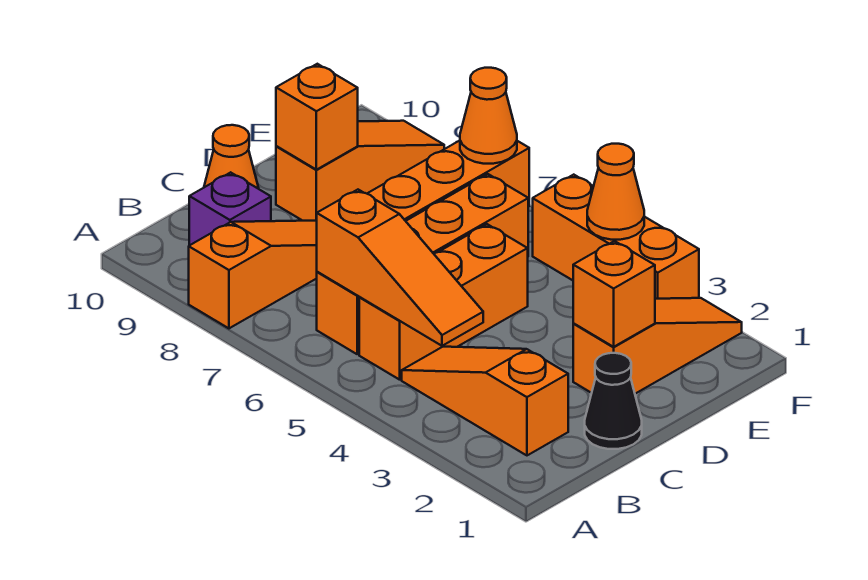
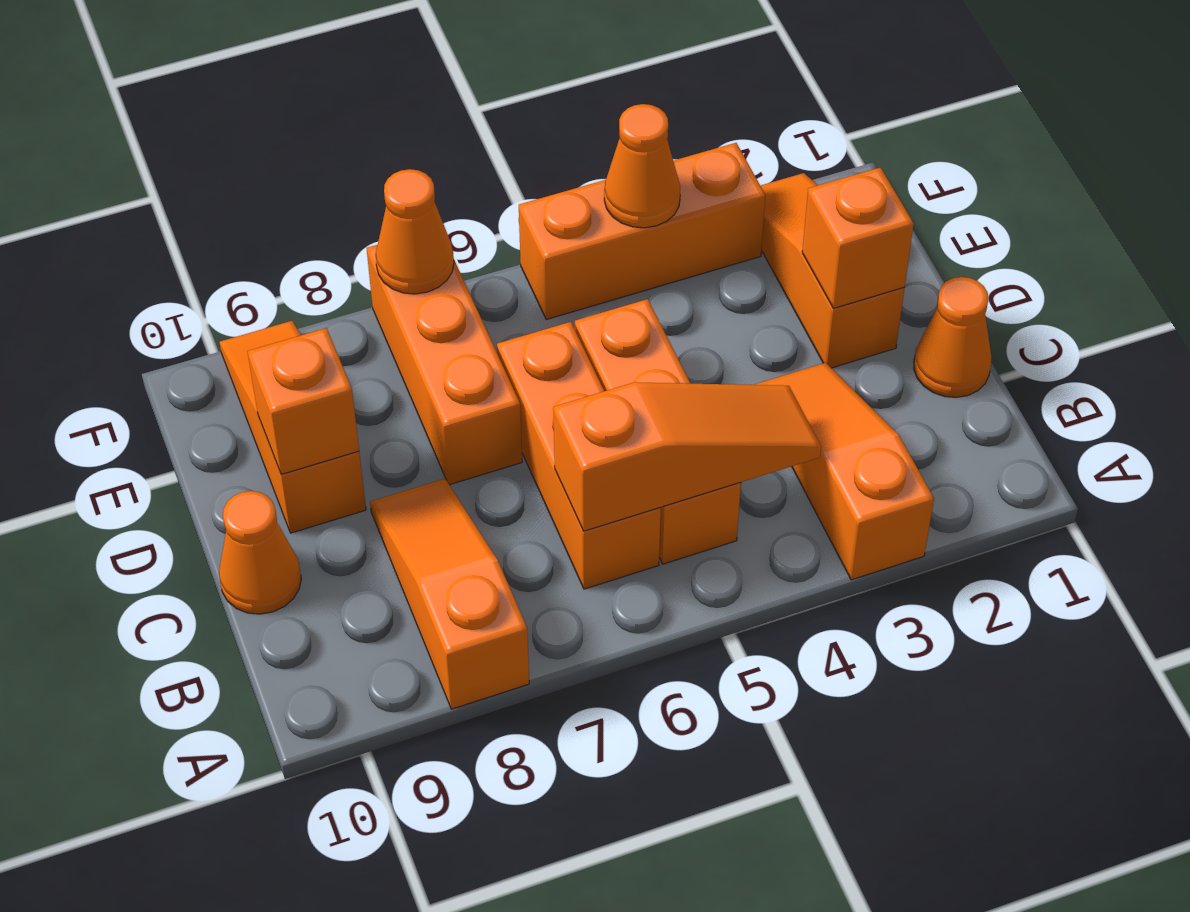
orange 1x3 slope [402,347,568,455] -> orange 1x3 slope turned to [755,363,934,580]
orange 1x4 brick [317,174,528,354] -> orange 1x3 brick [497,322,661,589]
purple 1x1 brick [189,172,271,245] -> none
black 1x1 cone [585,353,642,449] -> orange 1x1 cone [914,277,991,397]

